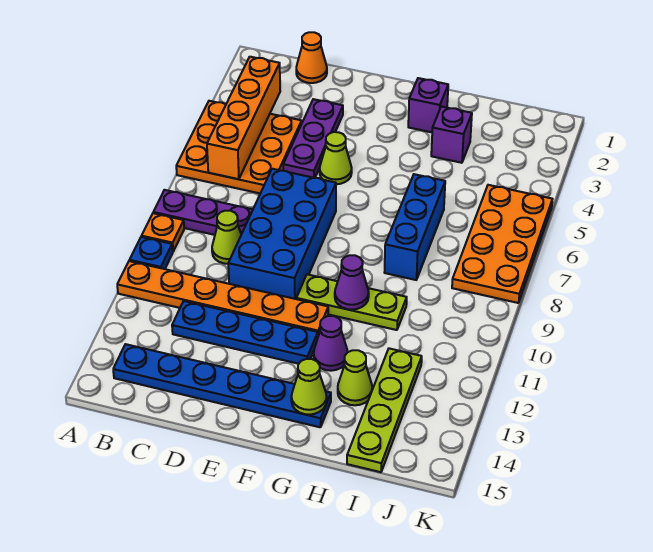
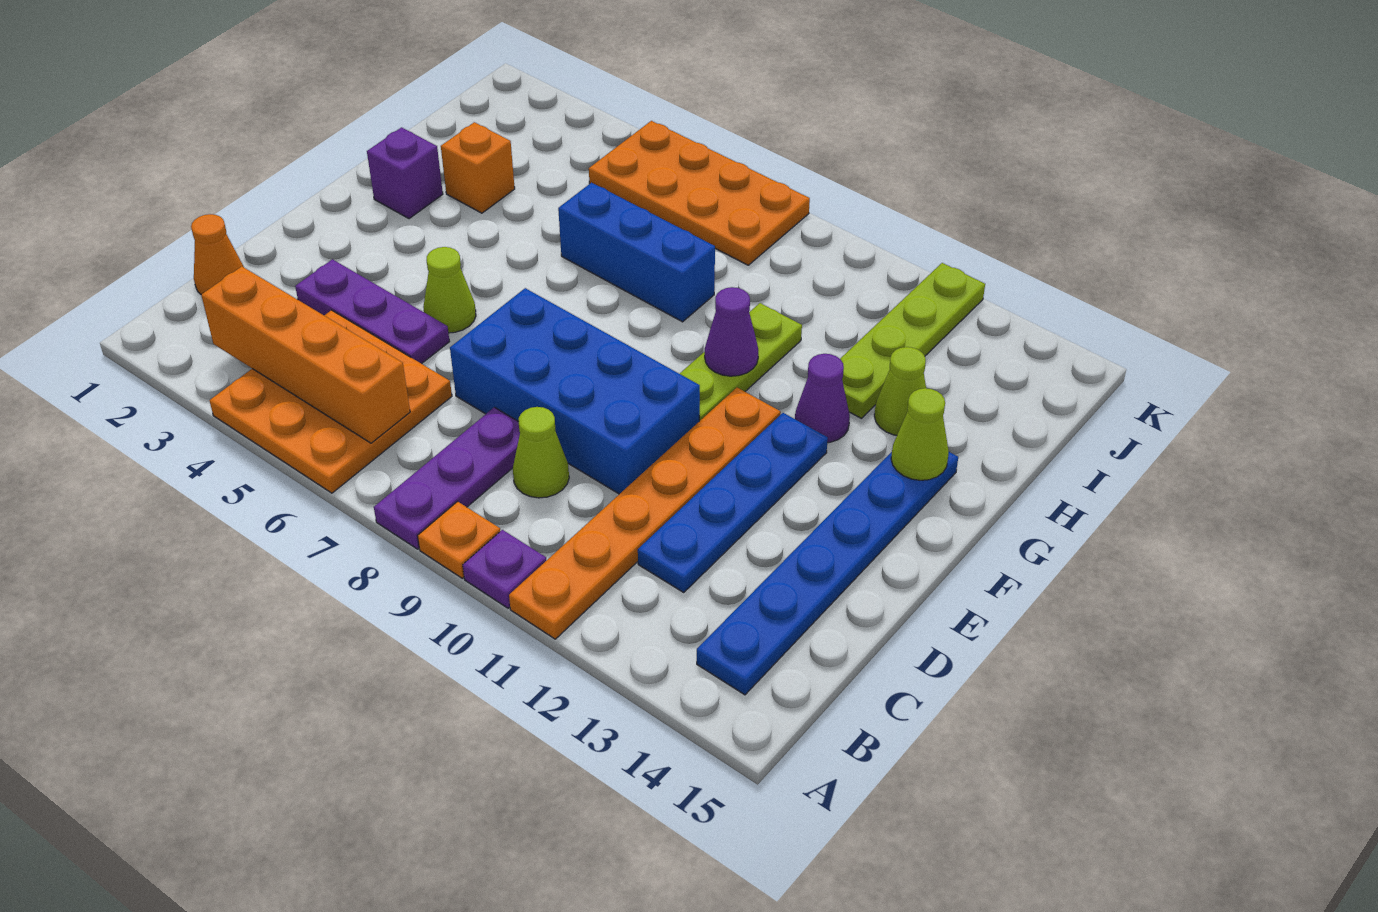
blue 1x1 plate [129,237,173,269] -> purple 1x1 plate [463,530,547,608]
purple 1x1 brick [431,106,472,163] -> orange 1x1 brick [441,122,515,213]
lime 1x4 plate [347,348,422,472] -> lime 1x4 plate turned to [840,263,985,418]

